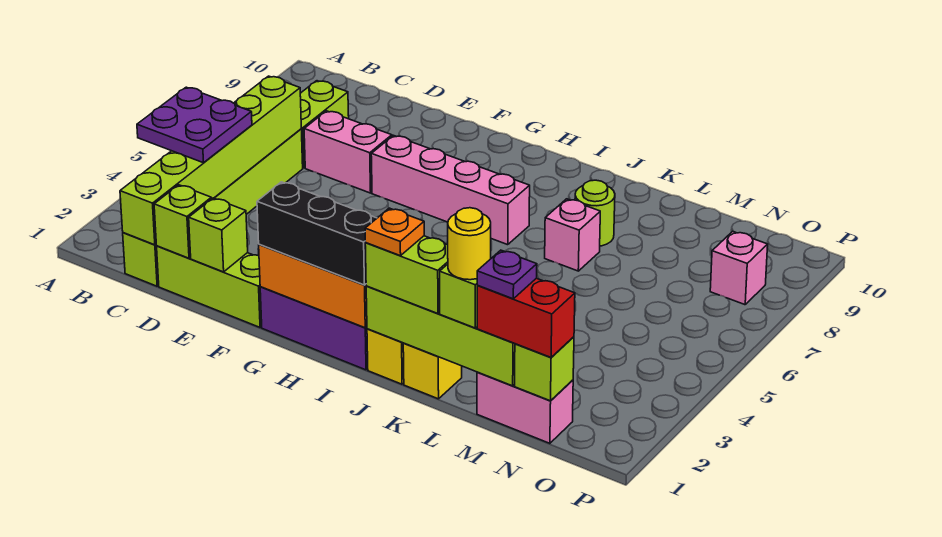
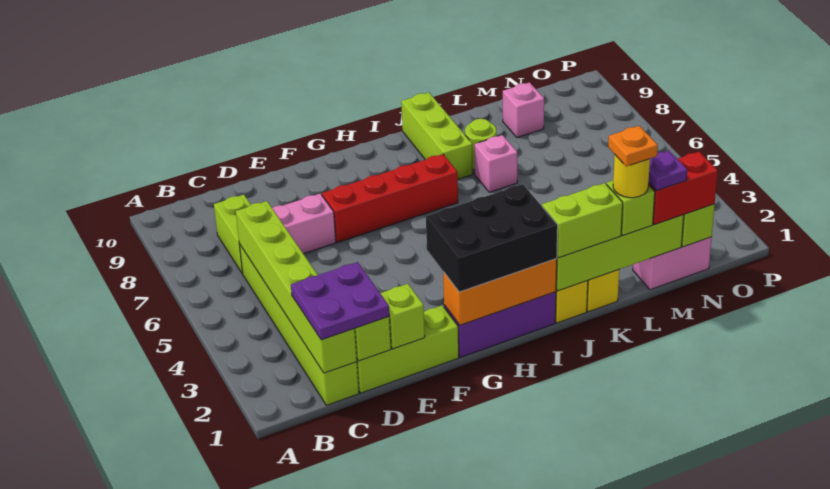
purple 2x2 plate [137,87,252,163] -> purple 2x2 plate moved to [291,262,389,340]
pink 1x4 brick [371,135,530,245] -> red 1x4 brick [322,154,458,242]
black 1x3 brick [257,182,377,285] -> black 2x3 brick [426,184,558,292]
orange 1x1 plate [365,208,424,256] -> orange 1x1 plate moved to [608,126,658,166]
none -> lime 1x3 brick [401,92,473,179]
pink 1x1 brick [710,231,768,305] -> pink 1x1 brick moved to [503,82,544,138]

